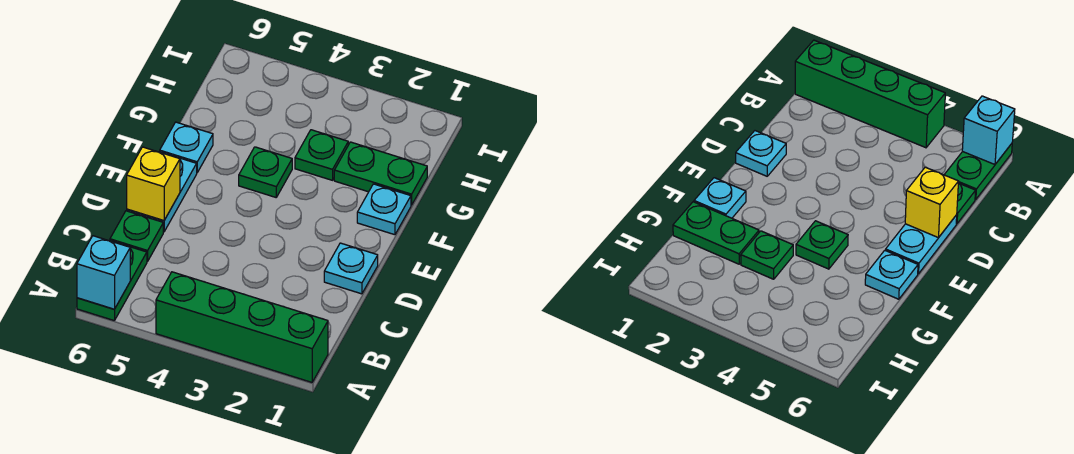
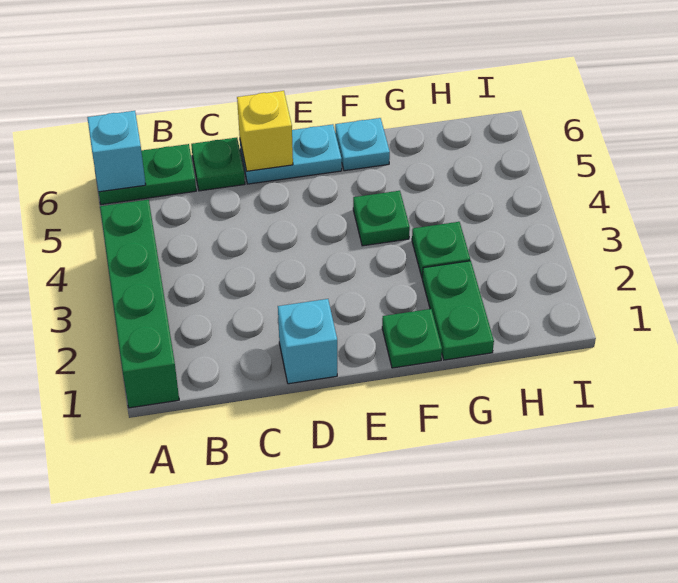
cyan 1x1 plate [324,243,378,294] -> cyan 1x1 brick [278,299,337,384]
cyan 1x1 plate [357,184,411,235] -> green 1x1 plate [382,309,442,368]

